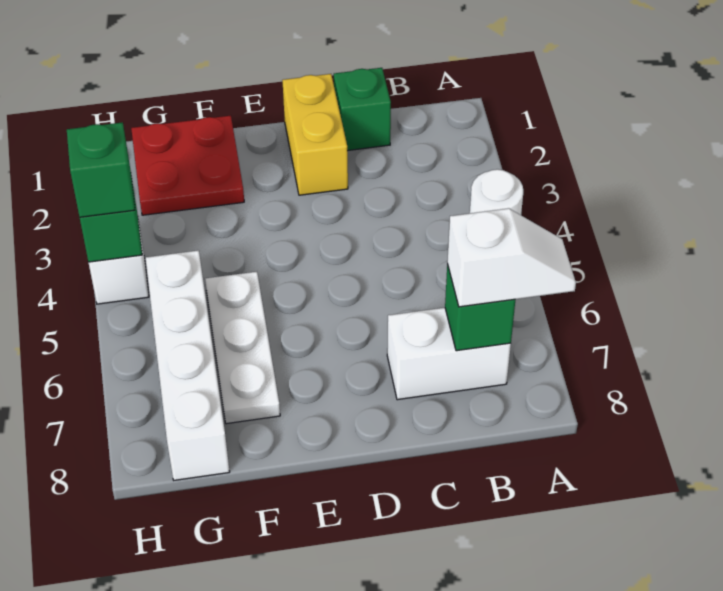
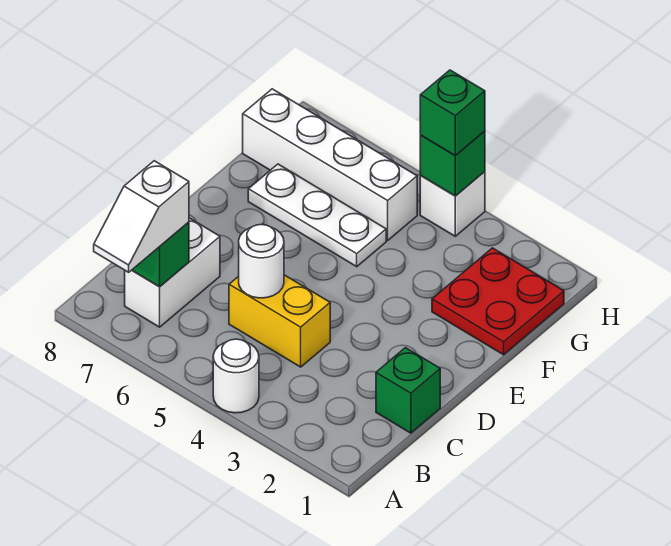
none -> white 1x1 round brick [239,224,284,298]
yellow 1x2 brick [282,74,348,195] -> yellow 1x2 brick moved to [229,275,330,367]

